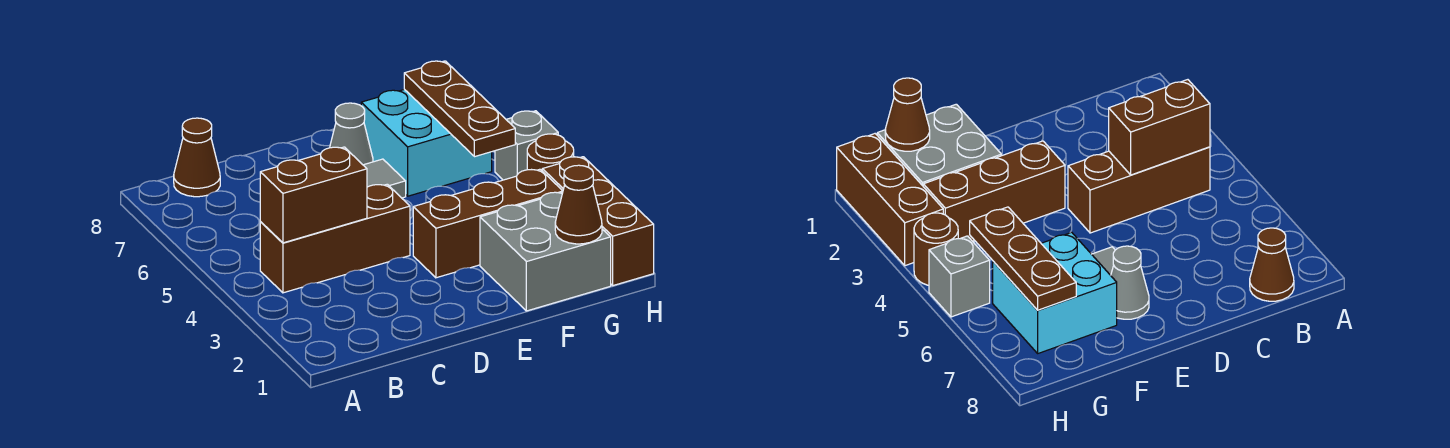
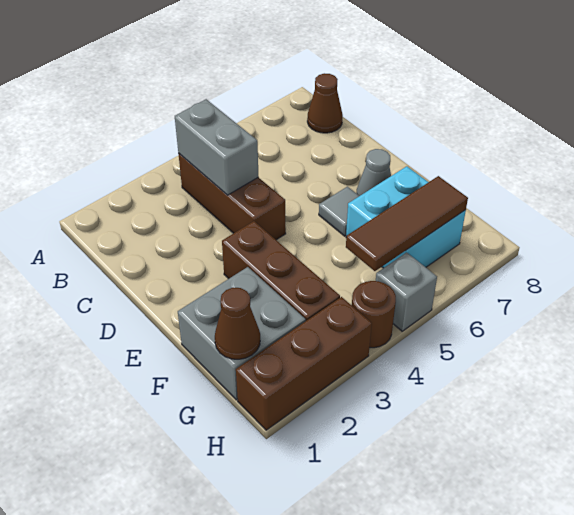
brown 1x2 brick [260,147,367,243] -> grey 1x2 brick [175,99,258,195]
brown 1x3 plate [404,61,515,157] -> brown 1x3 tile [346,176,468,271]

